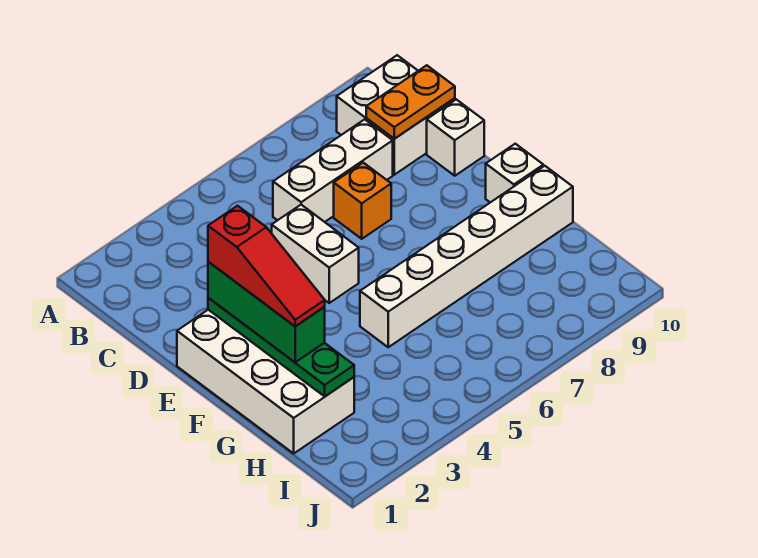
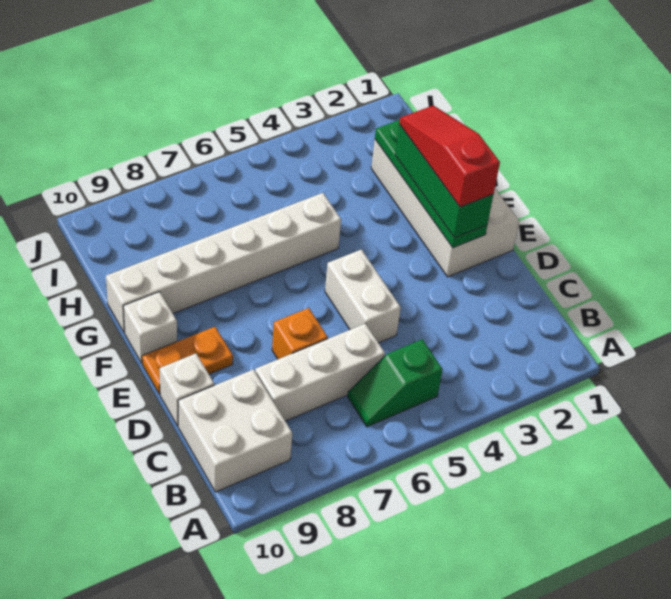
none -> green 1x2 slope [348,339,443,427]
orange 1x2 plate [366,65,455,139] -> orange 1x2 plate moved to [142,327,233,394]

